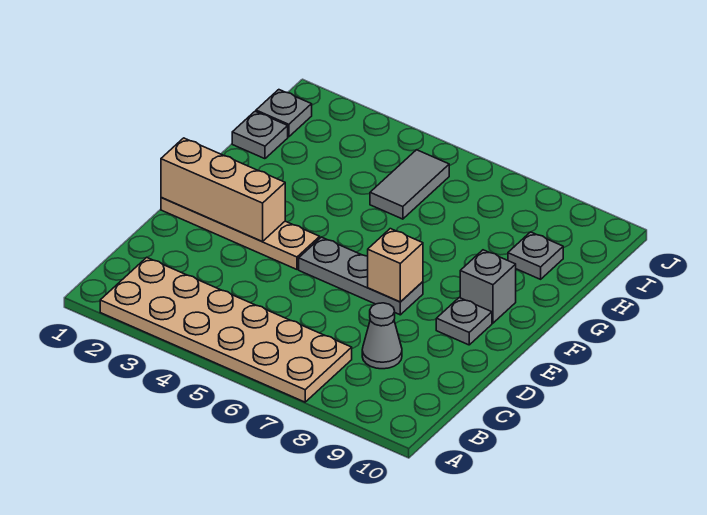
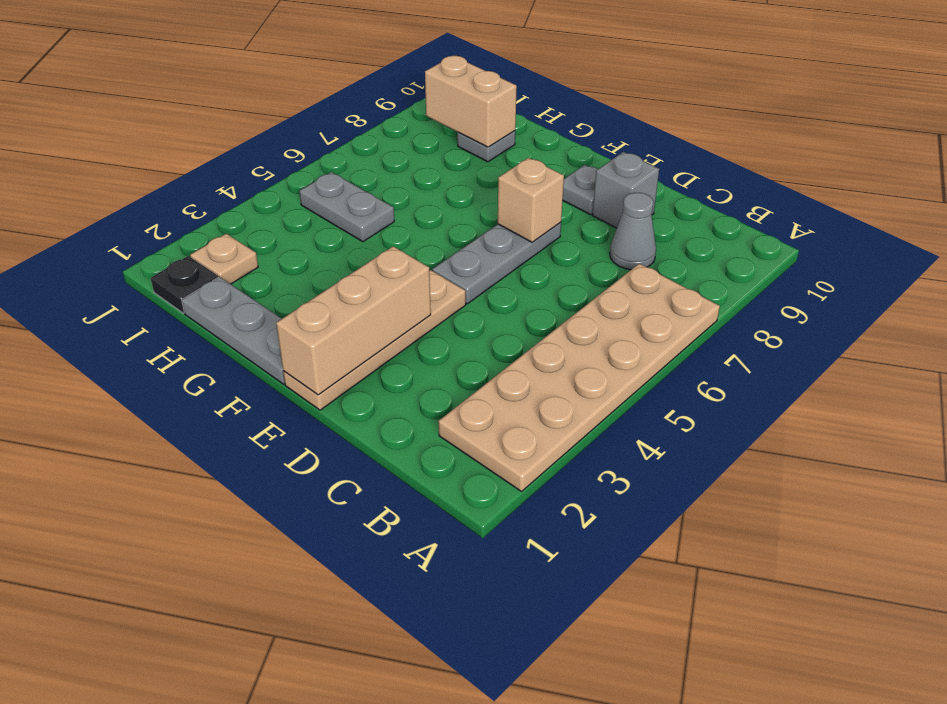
grey 1x1 brick [460,250,516,323] -> grey 1x1 brick moved to [592,152,659,228]
grey 1x1 plate [232,111,288,159] -> grey 1x3 plate [182,277,285,384]
grey 1x2 tile [370,150,449,219] -> grey 1x2 plate [299,172,394,242]
none -> tan 1x2 brick [425,56,517,147]
grey 1x1 plate [256,90,312,137] -> black 1x1 plate [151,256,218,313]
none -> tan 1x1 plate [190,234,258,284]

